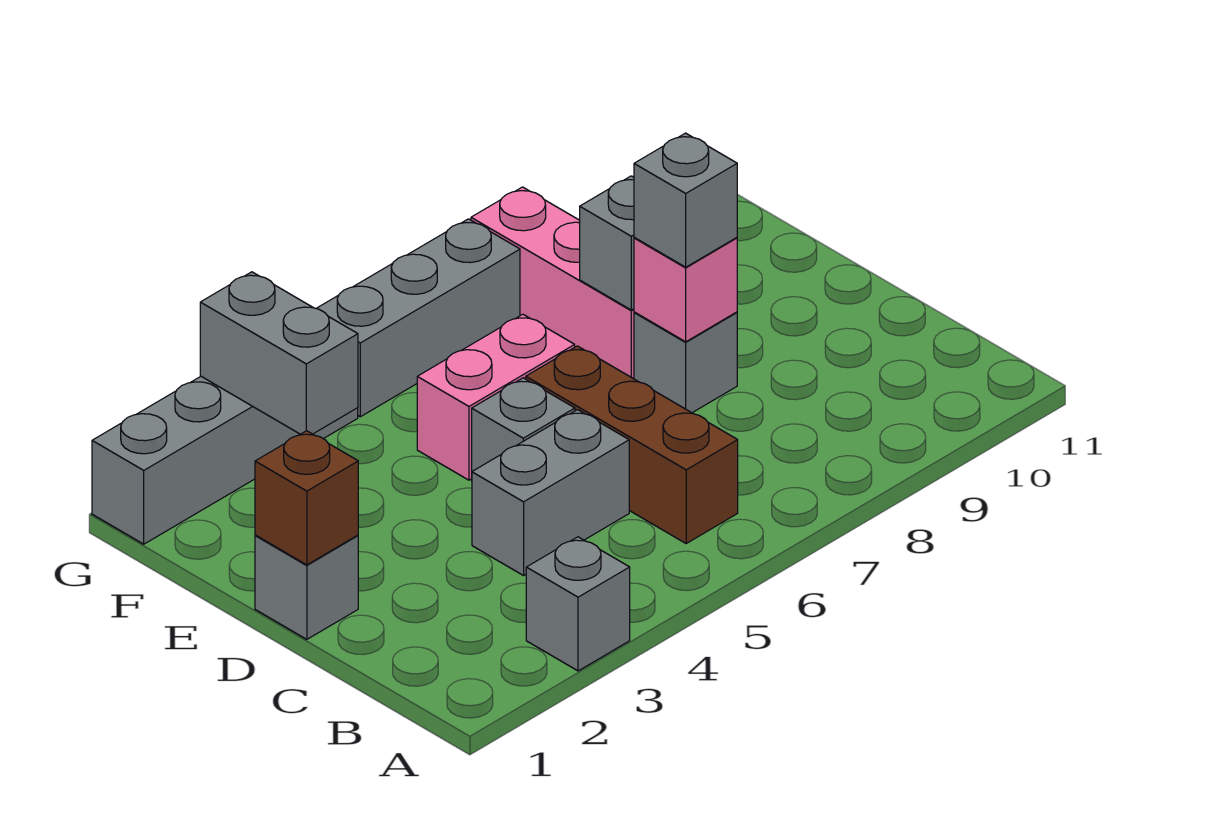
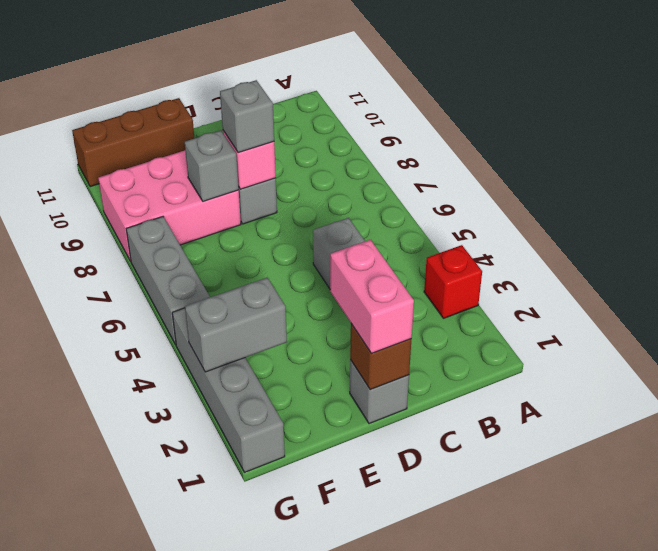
grey 1x1 brick [526,537,630,671] -> red 1x1 brick [424,245,482,318]
brown 1x3 brick [526,346,738,543] -> brown 1x3 brick moved to [72,98,194,187]
grey 1x1 brick [472,378,575,471] -> none
pink 1x2 brick [417,314,575,480] -> pink 1x2 brick moved to [330,240,414,354]
pink 1x3 brick [471,187,634,379] -> pink 2x3 brick [98,151,241,261]

